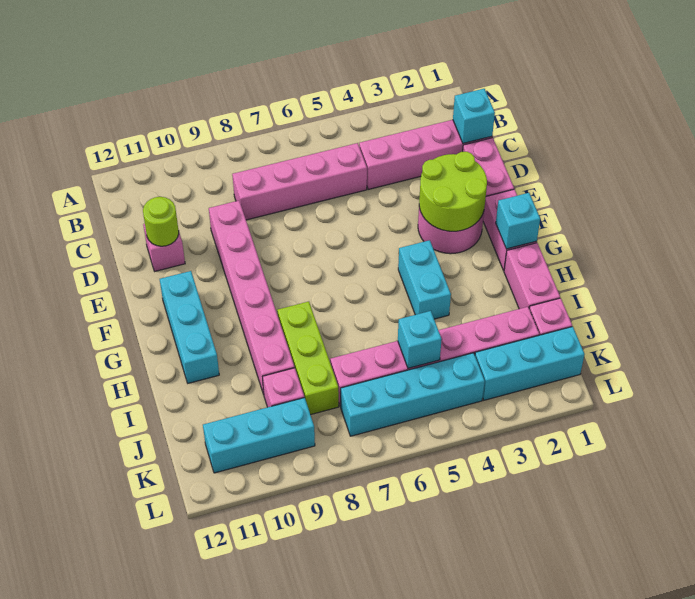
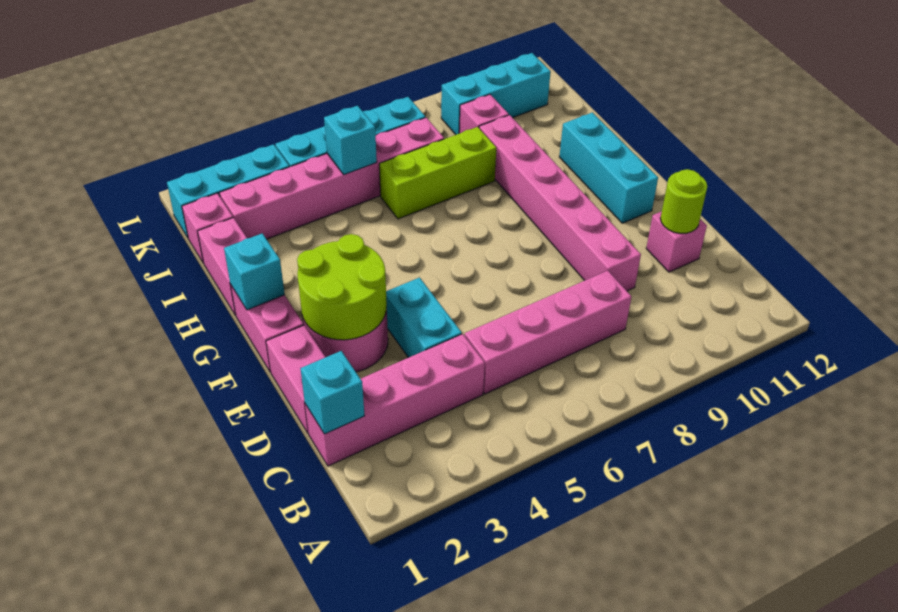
cyan 1x2 brick [398,240,451,319] -> cyan 1x2 brick moved to [386,277,462,358]
lime 1x3 brick [277,302,339,415] -> lime 1x3 brick turned to [379,127,496,219]

